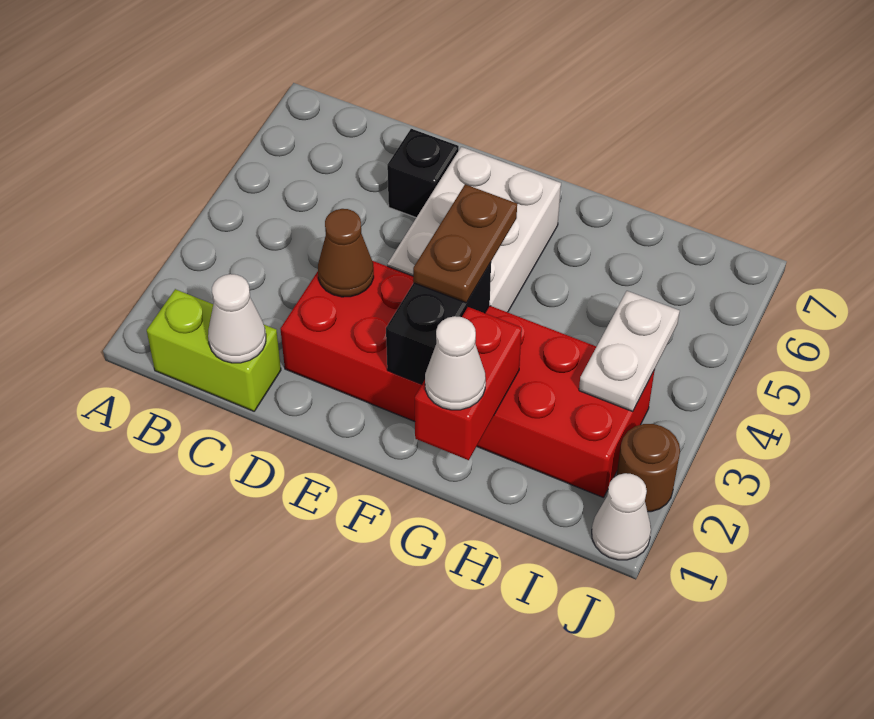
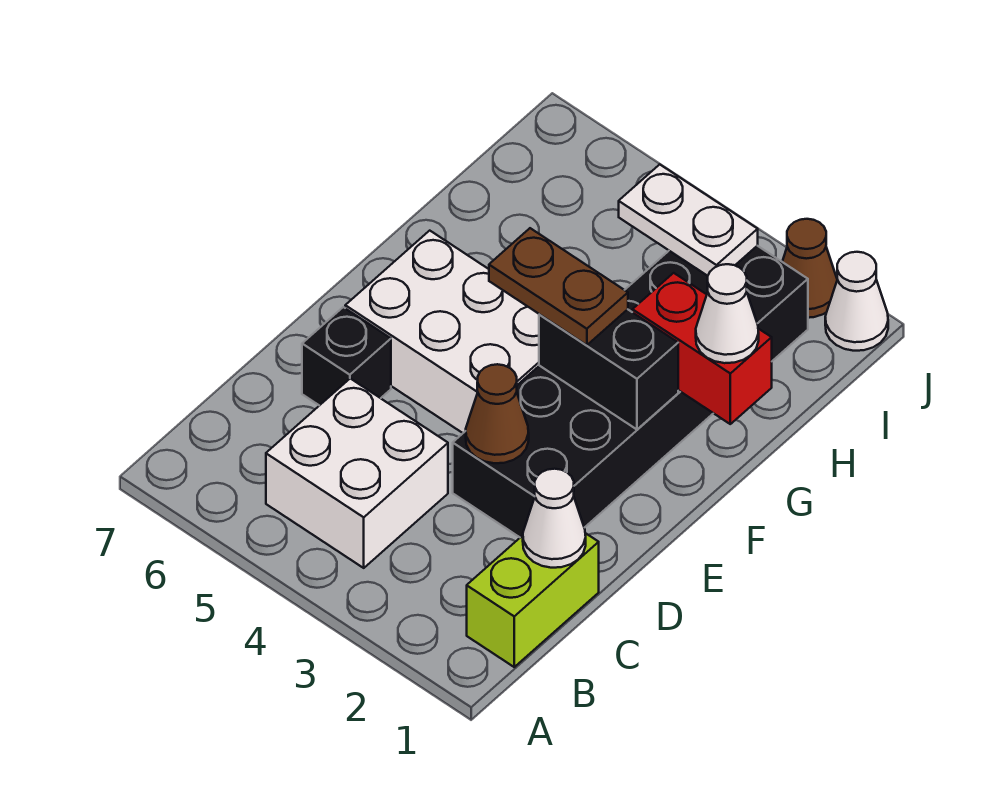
none -> white 2x2 brick [266,378,448,568]
red 2x6 brick [281,261,655,498] -> black 2x6 brick [453,246,808,537]
brown 1x1 round brick [617,424,680,512] -> brown 1x1 cone [782,219,837,318]

